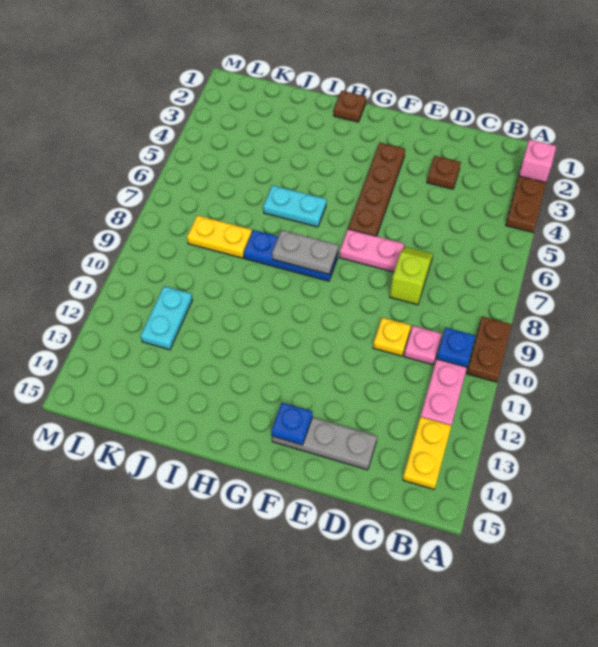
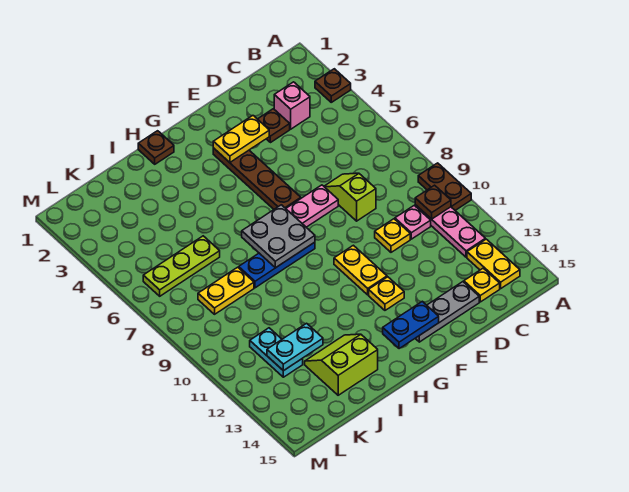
pink 1x1 brick [519,139,556,182] -> pink 1x1 brick moved to [274,82,310,129]
brown 1x2 plate [506,176,546,232] -> brown 1x1 plate [315,69,351,102]
blue 1x1 plate [437,328,475,367] -> brown 1x1 plate [415,185,451,219]
none -> yellow 1x1 plate [464,268,500,302]
none -> yellow 1x2 plate [213,116,269,162]
none -> yellow 1x2 plate [334,245,387,295]
none -> yellow 1x1 plate [369,277,404,310]
blue 1x1 plate [272,403,313,445] -> blue 1x2 plate [383,301,439,349]
grey 1x2 plate [272,230,338,274] -> grey 2x2 plate [242,205,315,268]
cyan 1x2 plate [263,185,326,227] -> cyan 1x2 plate moved to [267,323,323,371]
none -> lime 2x2 slope [305,334,378,395]
none -> lime 1x3 plate [143,236,220,296]

